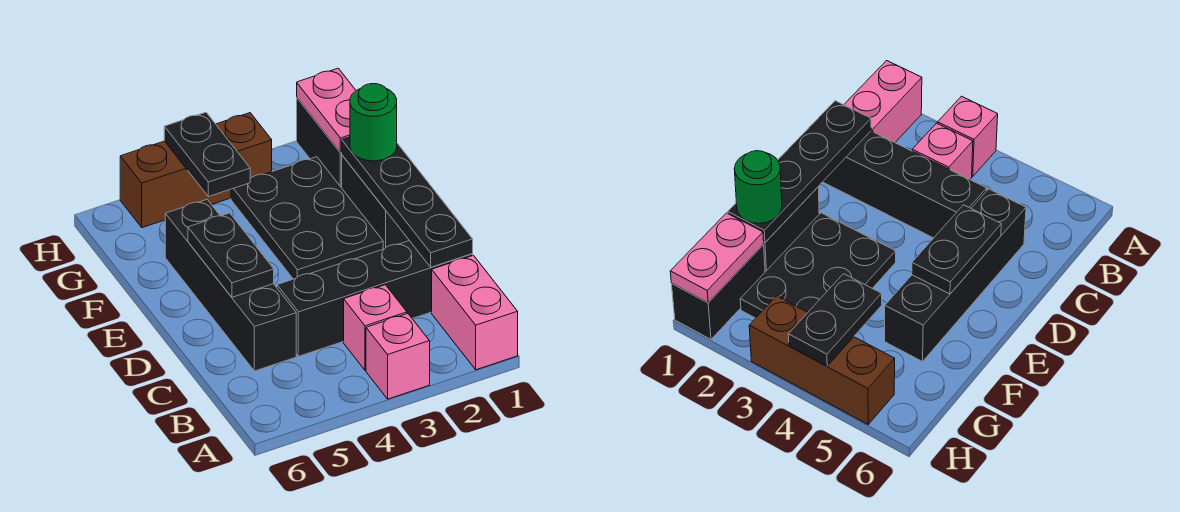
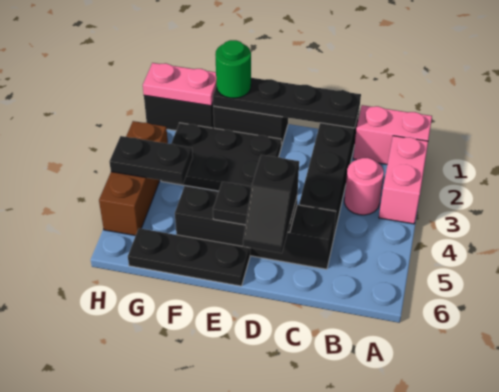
pink 1x1 brick [366,314,430,399] -> pink 1x2 brick [379,136,428,224]
pink 1x1 brick [344,285,407,370] -> pink 1x1 round brick [344,158,384,215]
none -> black 1x2 slope [243,155,299,253]
none -> black 1x3 plate [128,228,250,286]

